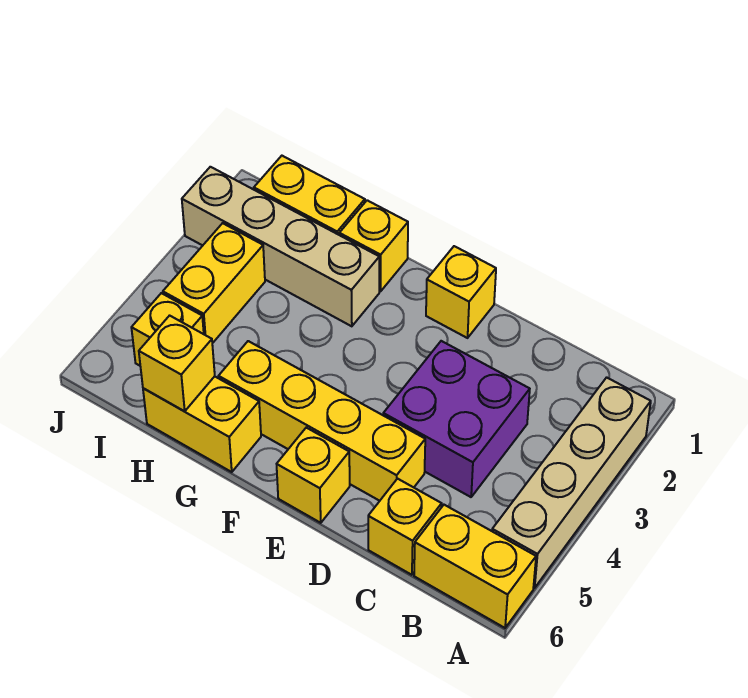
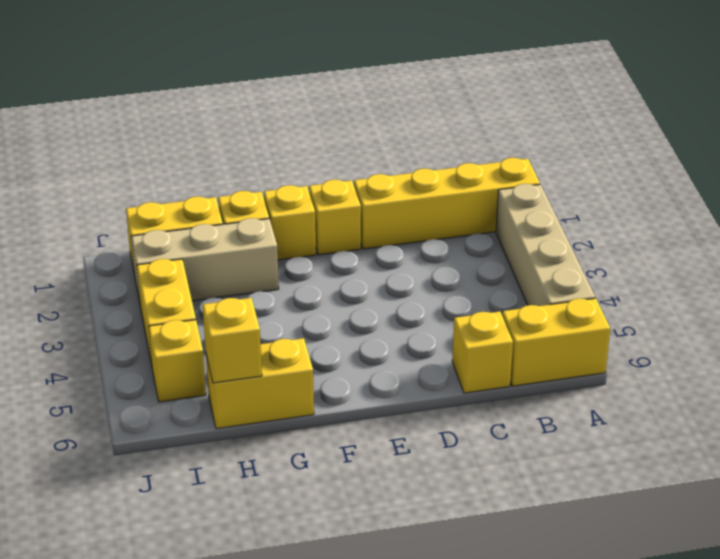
purple 2x2 brick [383,341,530,497] -> none
yellow 1x4 brick [219,341,425,501] -> yellow 1x4 brick moved to [354,158,540,249]
yellow 1x1 brick [277,428,350,523] -> yellow 1x1 brick moved to [264,185,316,260]
tan 1x4 brick [182,167,379,326] -> tan 1x3 brick [131,218,279,306]

